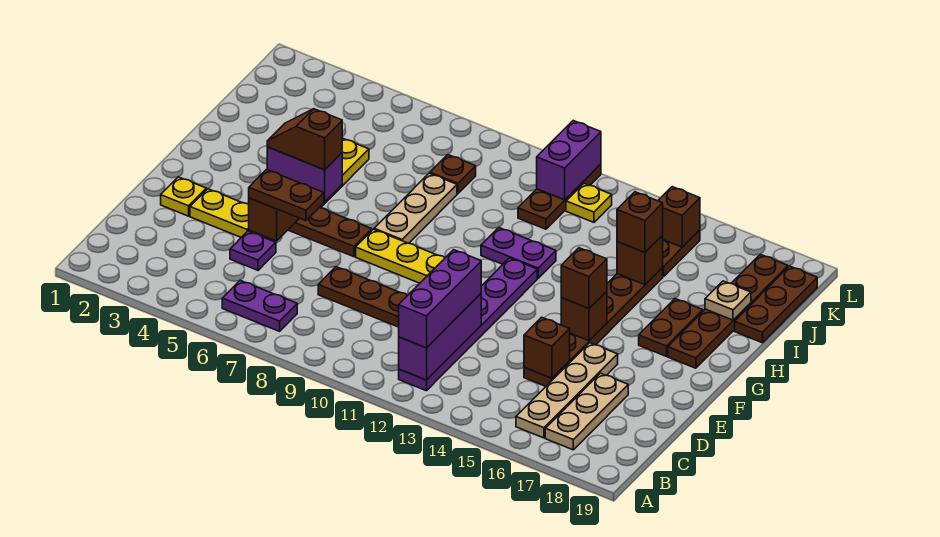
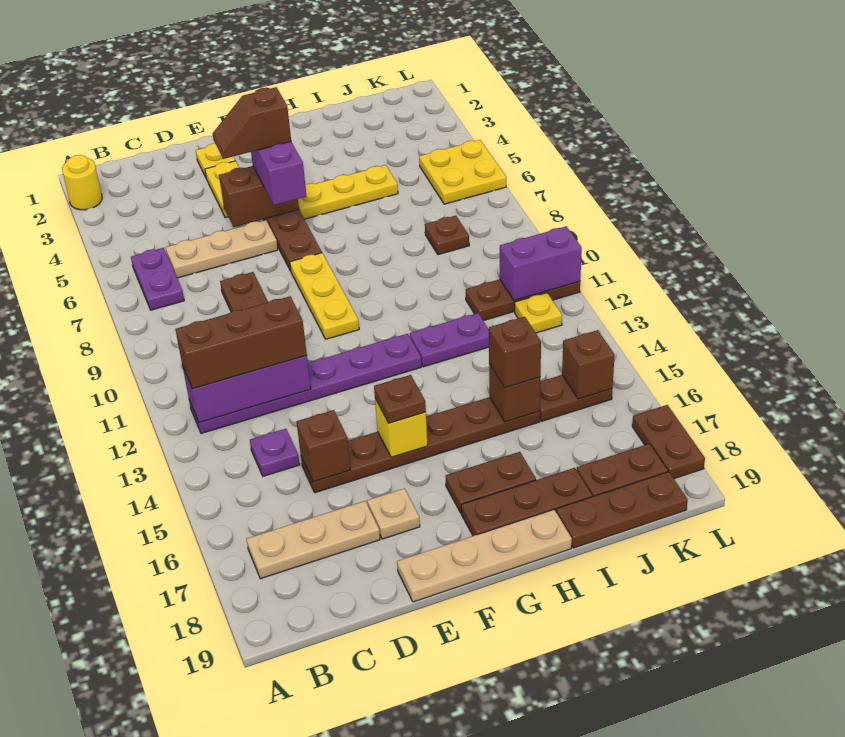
none -> yellow 1x1 round brick [62,155,102,210]
purple 1x3 brick [399,250,481,348] -> brown 1x3 brick [175,296,307,389]
tan 1x4 plate [516,343,618,438] -> tan 1x4 plate moved to [397,510,572,602]
purple 1x1 plate [230,231,276,270] -> purple 1x1 plate moved to [250,429,300,476]
brown 1x2 plate [249,170,324,221] -> brown 1x2 plate moved to [632,405,705,479]
brown 1x2 slope [267,109,342,170] -> brown 1x2 slope turned to [213,87,291,159]
brown 1x1 brick [561,291,607,341] -> yellow 1x1 brick [375,399,428,457]
brown 1x1 brick [561,248,607,309] -> brown 1x1 plate [374,375,426,423]
tan 1x3 plate [374,173,457,243] -> tan 1x3 plate moved to [166,220,278,278]
purple 1x2 plate [481,228,556,278] -> purple 1x2 plate turned to [410,313,489,367]
tan 1x1 plate [705,281,751,320] -> tan 1x1 plate moved to [367,488,420,539]
none -> yellow 2x2 plate [419,140,506,204]

